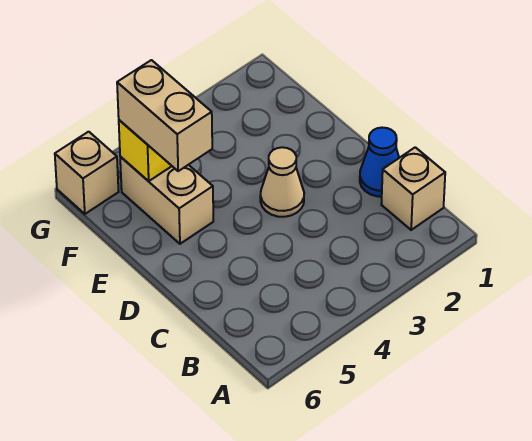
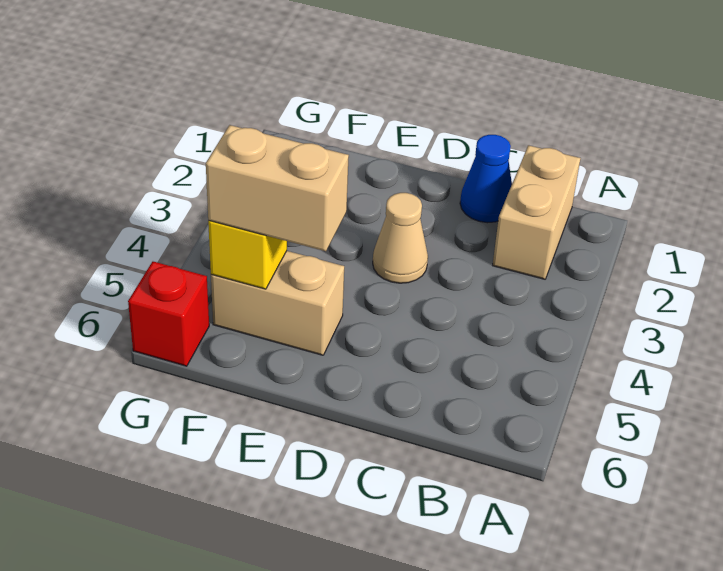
tan 1x1 brick [381,147,445,230] -> tan 1x2 brick [493,145,580,279]
tan 1x1 brick [55,132,119,214] -> red 1x1 brick [128,262,209,366]

